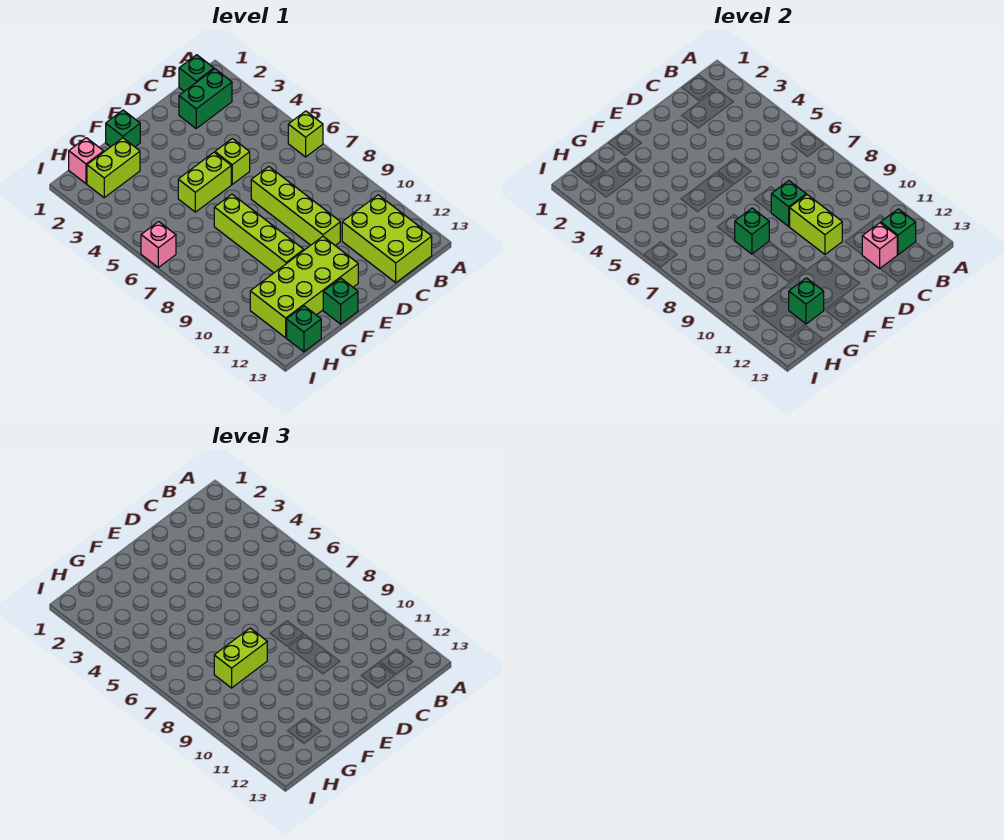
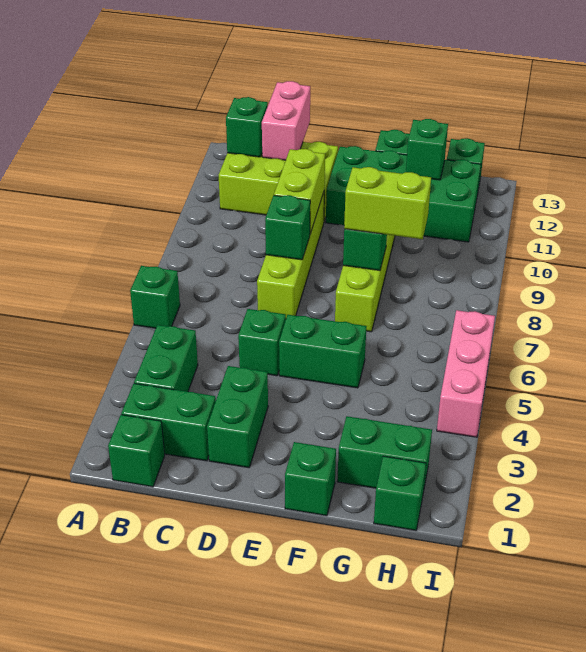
lime 1x1 brick [288,111,323,157] -> green 1x1 brick [130,266,180,328]
none -> green 1x2 brick [134,325,198,392]
lime 2x3 brick [342,195,432,283] -> lime 2x3 brick turned to [219,142,338,221]
pink 1x1 brick [862,223,897,269] -> pink 1x2 brick [262,81,310,160]
none -> green 1x2 brick [207,366,268,468]
lime 1x1 brick [215,139,250,184] -> green 1x1 brick [238,309,286,376]
lime 1x2 brick [178,152,231,212] -> green 1x2 brick [279,315,367,388]
lime 2x4 brick [250,237,358,338] -> green 2x4 brick [326,146,481,242]
lime 1x2 brick [87,138,140,198] -> green 1x2 brick [337,416,432,492]
pink 1x1 brick [69,138,104,184] -> green 1x1 brick [374,456,426,530]
pink 1x1 brick [141,222,176,267] -> pink 1x3 brick [437,310,495,437]

